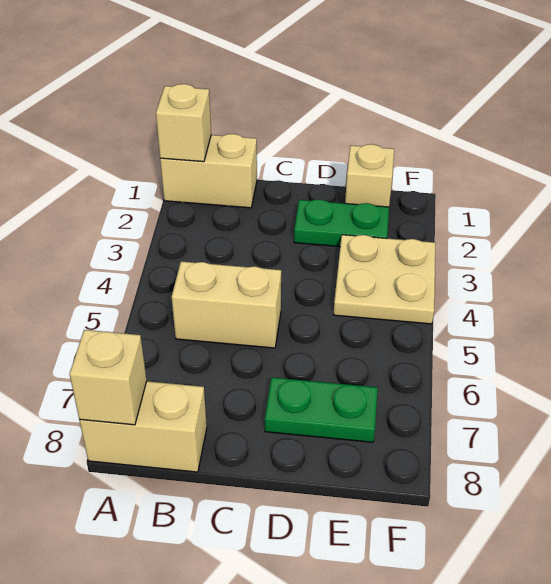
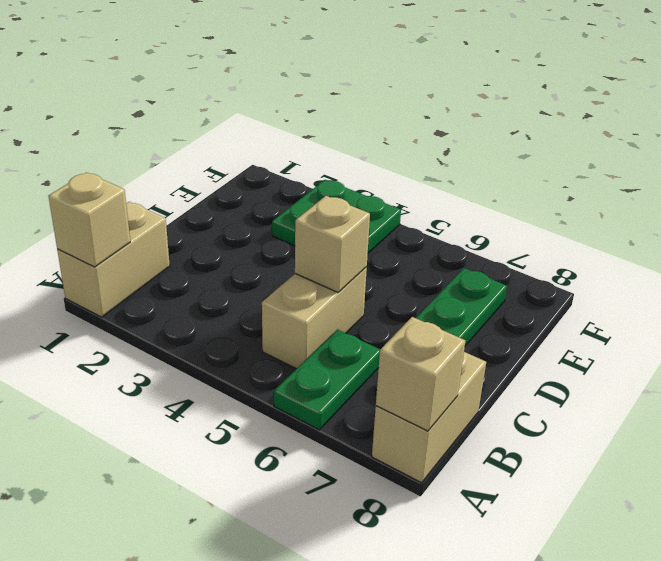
green 1x2 plate [294,199,389,247] -> green 1x2 plate moved to [274,330,380,430]
tan 1x1 brick [345,144,394,207] -> tan 1x1 brick moved to [295,196,370,292]
tan 2x2 plate [334,235,435,324] -> green 2x2 plate [272,180,401,253]

